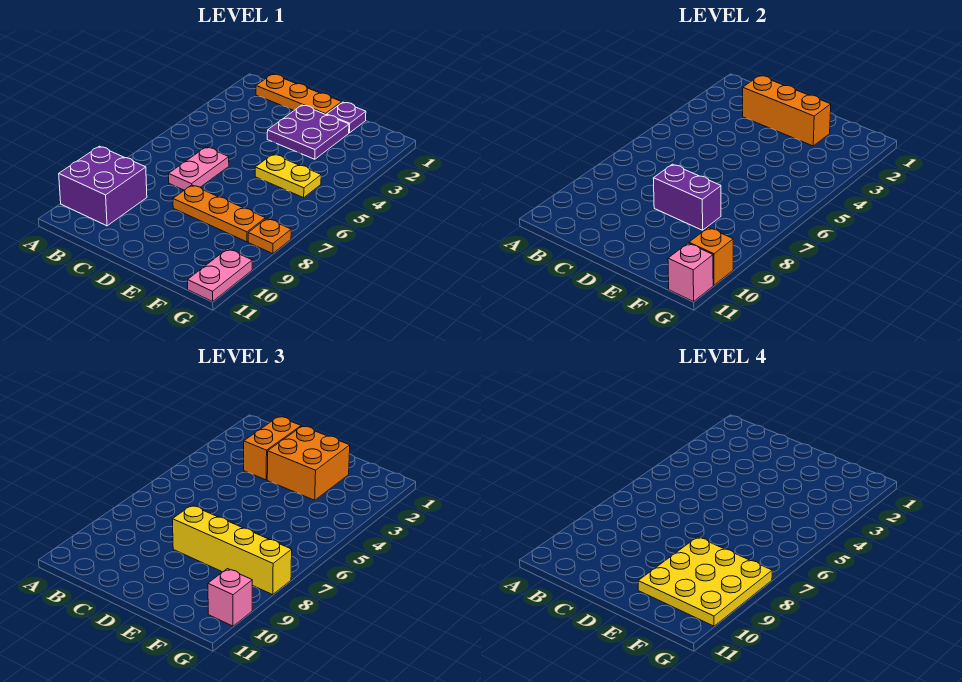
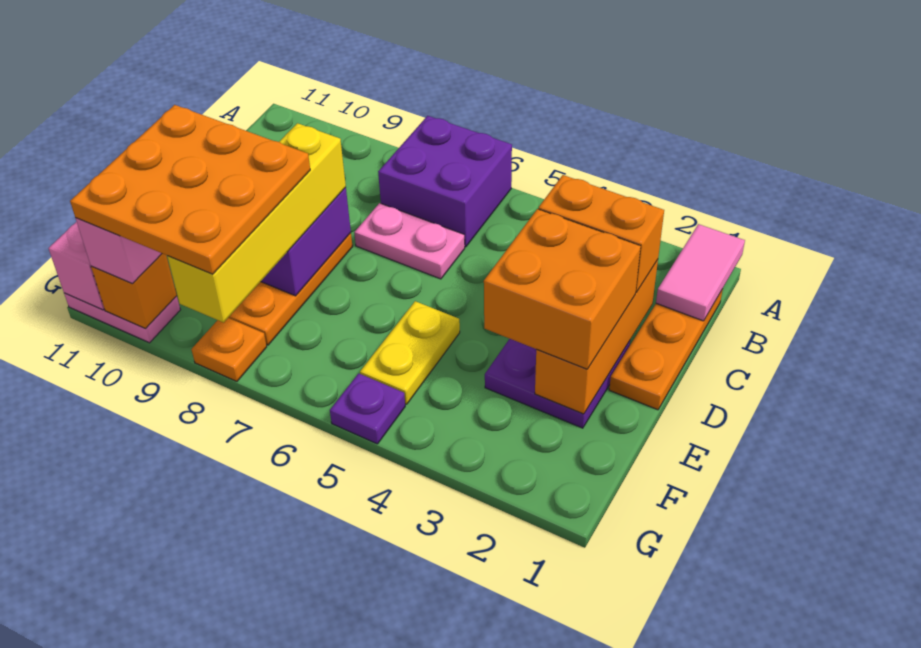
none -> pink 1x2 tile [656,224,745,321]
purple 2x2 brick [59,146,147,226] -> purple 2x2 brick moved to [378,116,512,247]
purple 1x1 plate [327,102,366,133] -> purple 1x1 plate moved to [330,373,405,444]
yellow 3x3 plate [638,537,772,626] -> orange 3x3 plate [70,105,310,274]

